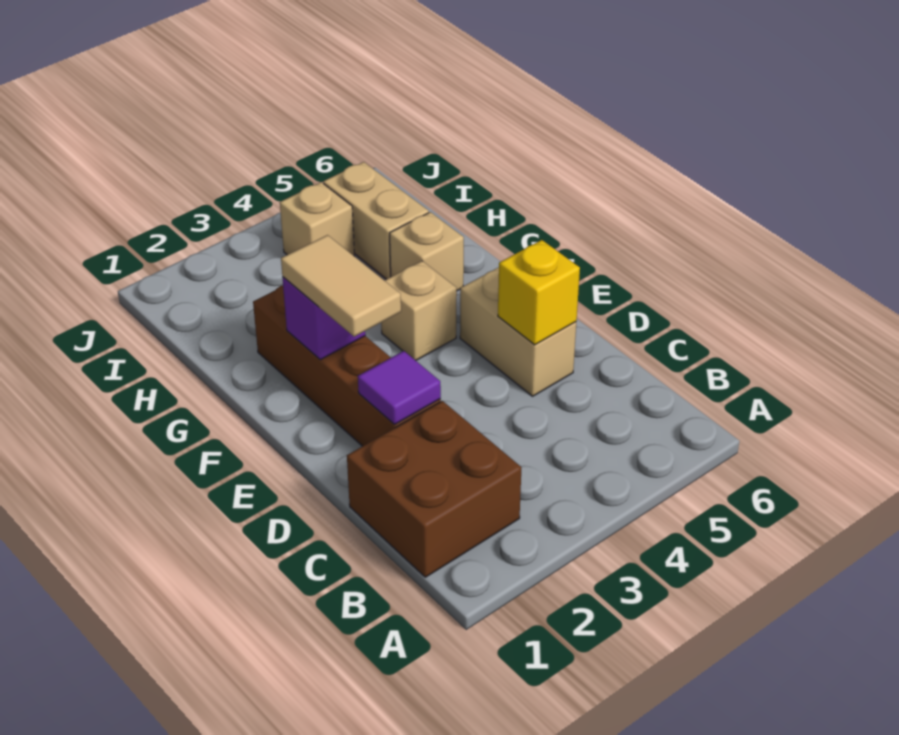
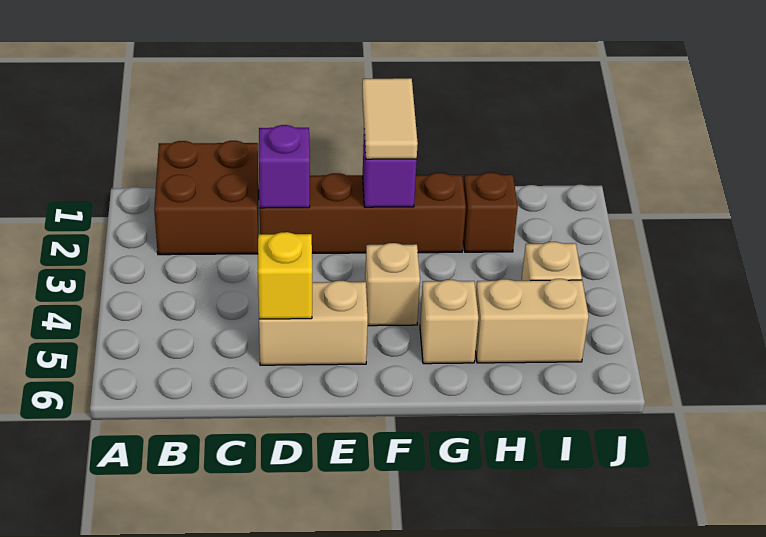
purple 1x1 tile [358,351,441,424] -> purple 1x1 brick [259,125,310,208]
tan 1x2 tile [281,235,401,337] -> tan 1x2 tile turned to [362,78,418,159]
none -> brown 1x1 brick [463,172,518,252]

